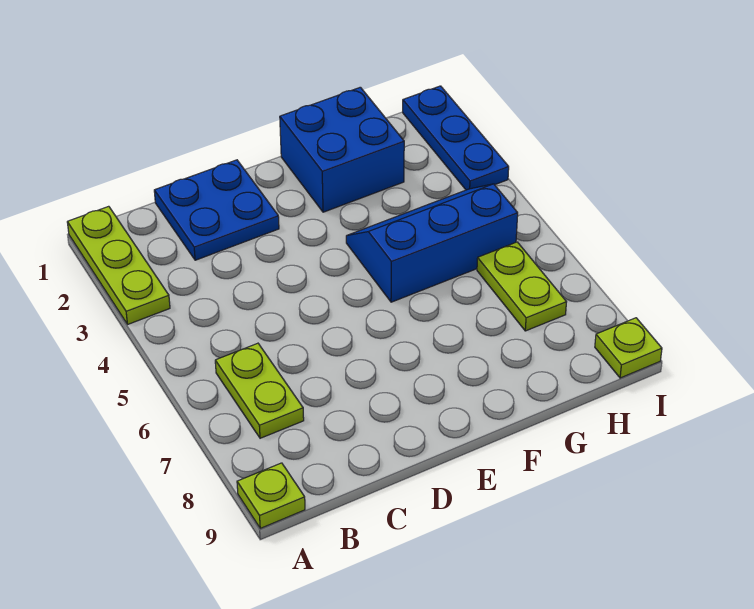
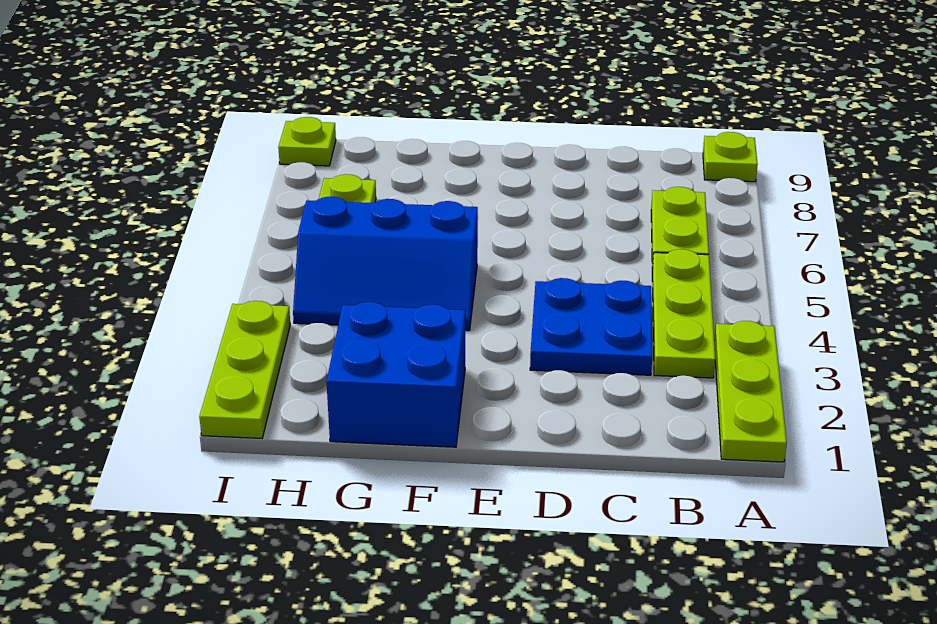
none -> lime 1x3 plate [652,249,715,378]
blue 2x2 plate [154,160,279,260] -> blue 2x2 plate moved to [530,278,652,375]
blue 1x3 plate [403,86,509,190] -> lime 1x3 plate [199,301,290,438]

